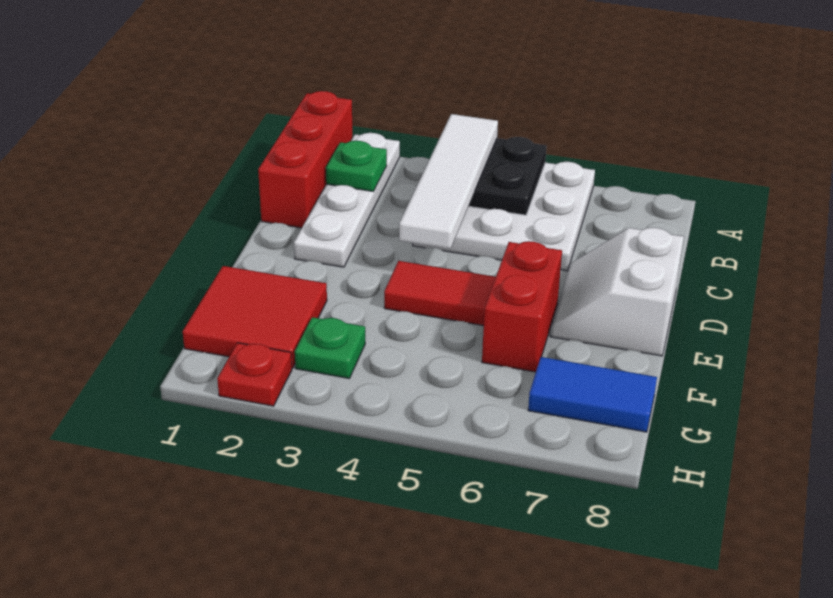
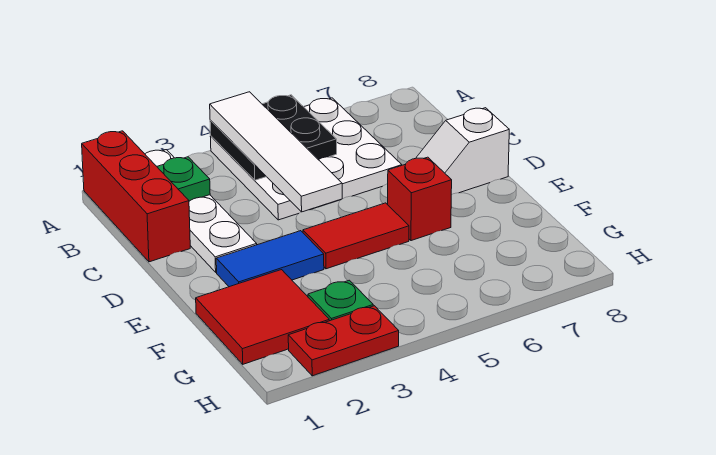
white 2x2 slope [550,227,684,356] -> white 1x2 slope [416,108,509,195]
red 1x2 brick [482,241,562,372] -> red 1x1 brick [388,157,452,241]
blue 1x2 tile [528,357,657,432] -> blue 1x2 tile moved to [216,231,324,287]
red 1x1 plate [217,343,292,406] -> red 1x2 plate [288,306,399,376]

